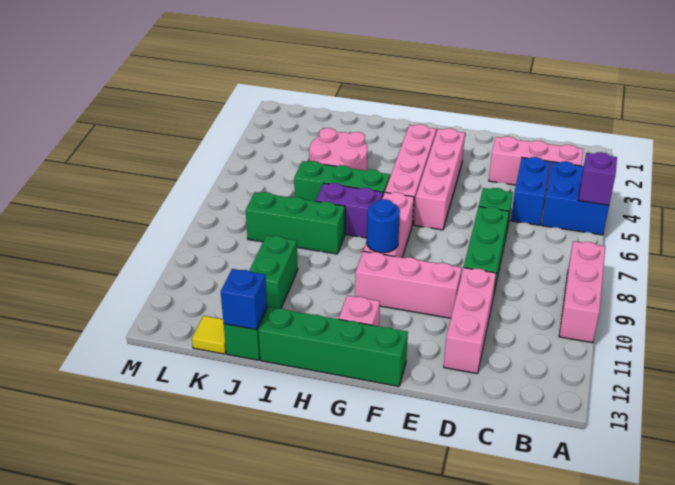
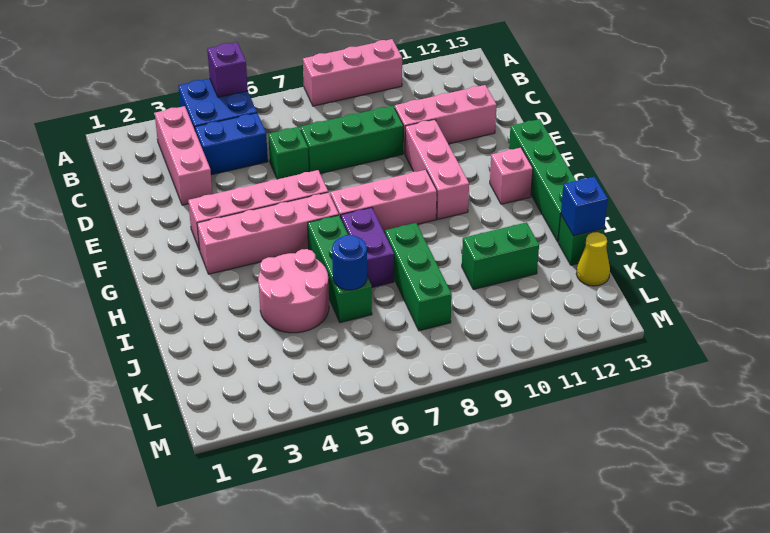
blue 1x1 round brick [367,199,400,253] -> blue 1x1 round brick moved to [332,235,367,290]
yellow 1x1 tile [192,316,226,354] -> yellow 1x1 cone [576,232,610,286]

